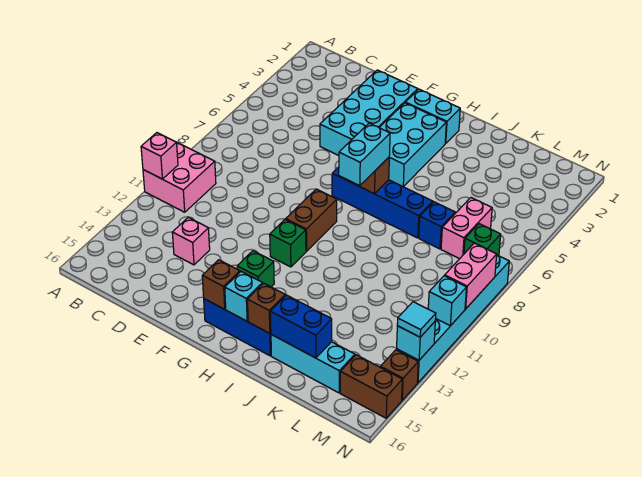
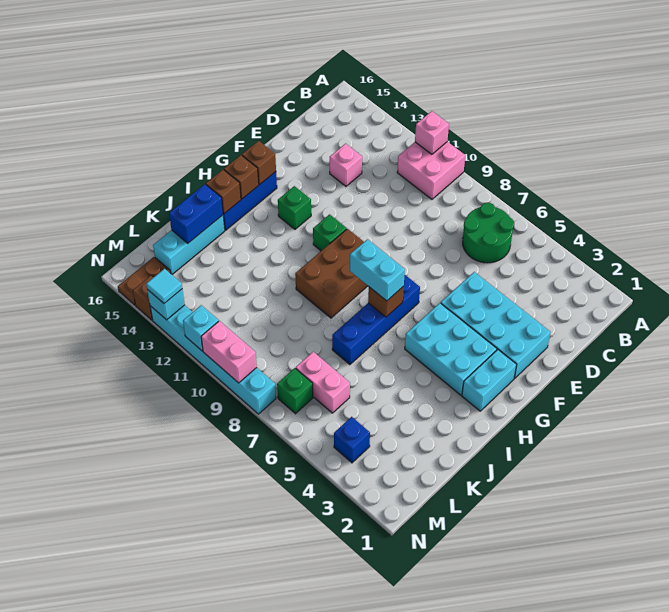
none -> green 2x2 round brick [463,203,514,263]
brown 1x2 brick [286,189,337,251] -> brown 2x3 brick [295,229,368,318]
cyan 1x1 brick [225,272,263,321] -> brown 1x1 brick [224,155,259,199]
blue 1x1 brick [419,202,455,249] -> blue 1x1 brick moved to [334,417,370,463]
brown 1x2 brick [340,355,402,418] -> brown 1x2 plate [118,257,171,305]

